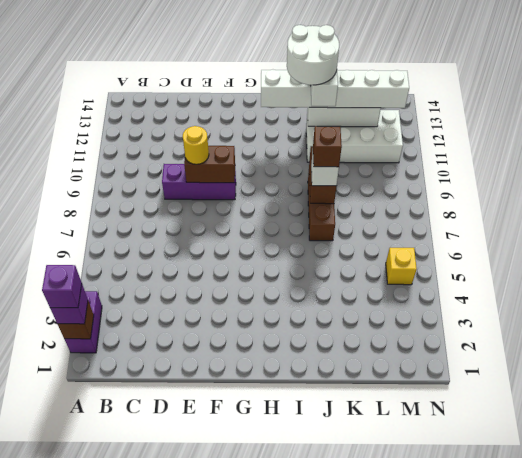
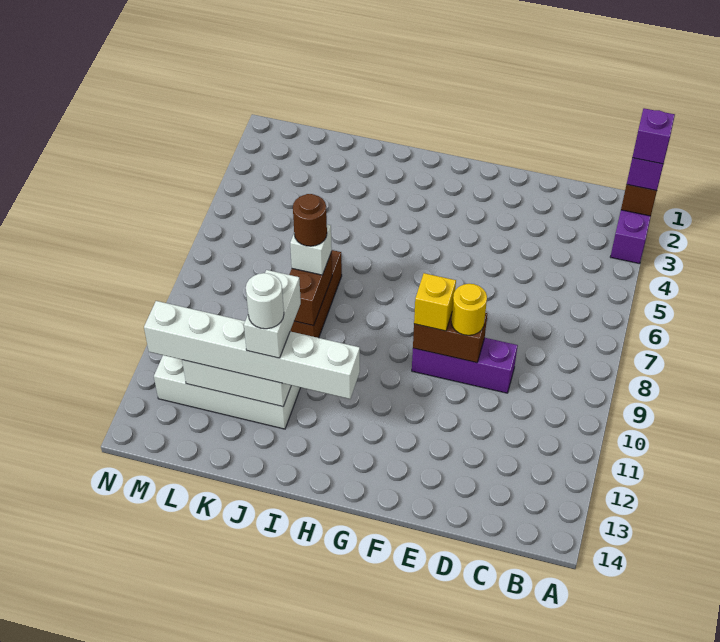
white 2x2 round brick [287,25,339,85] -> white 1x1 round brick [246,273,284,329]
brown 1x1 brick [313,126,342,167] -> brown 1x1 round brick [293,194,327,246]
yellow 1x1 brick [386,248,417,285] -> yellow 1x1 brick moved to [414,273,456,331]

